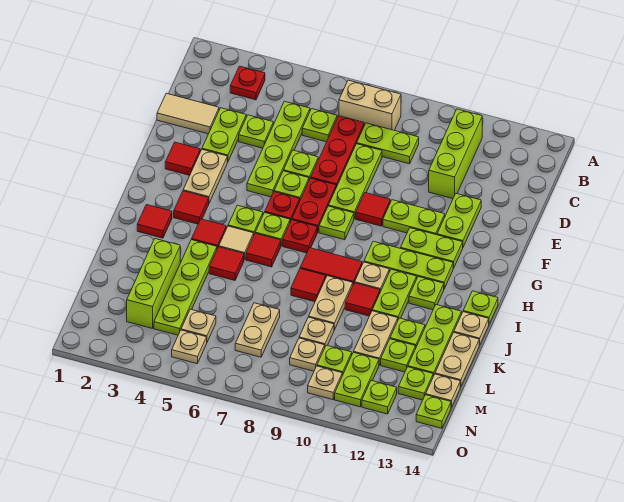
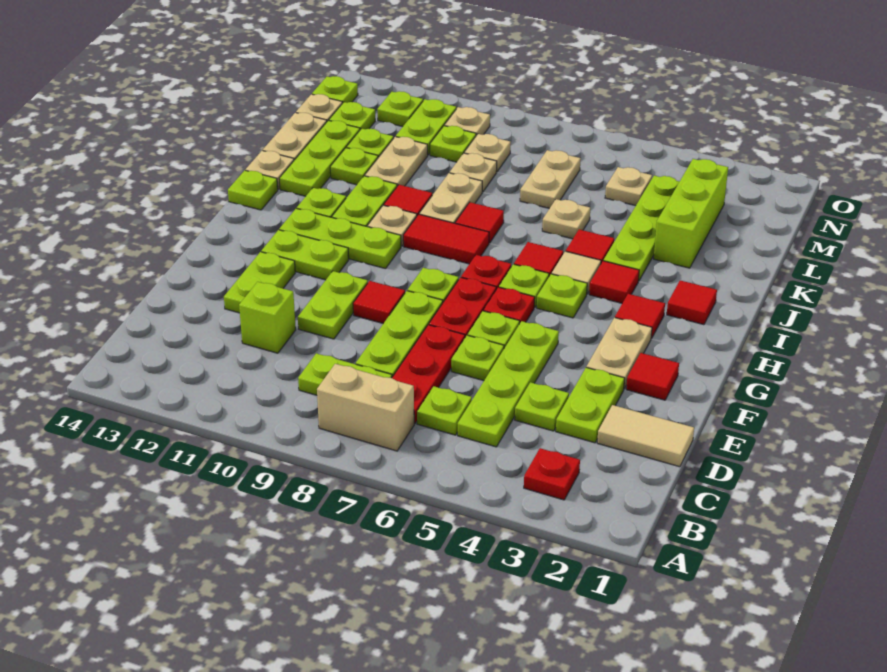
lime 1x3 brick [429,109,482,199] -> lime 1x1 brick [239,282,296,353]
lime 1x2 plate [383,200,445,235] -> lime 1x2 plate turned to [298,271,368,339]
tan 1x1 plate [172,330,207,364] -> tan 1x1 plate moved to [542,199,590,239]

